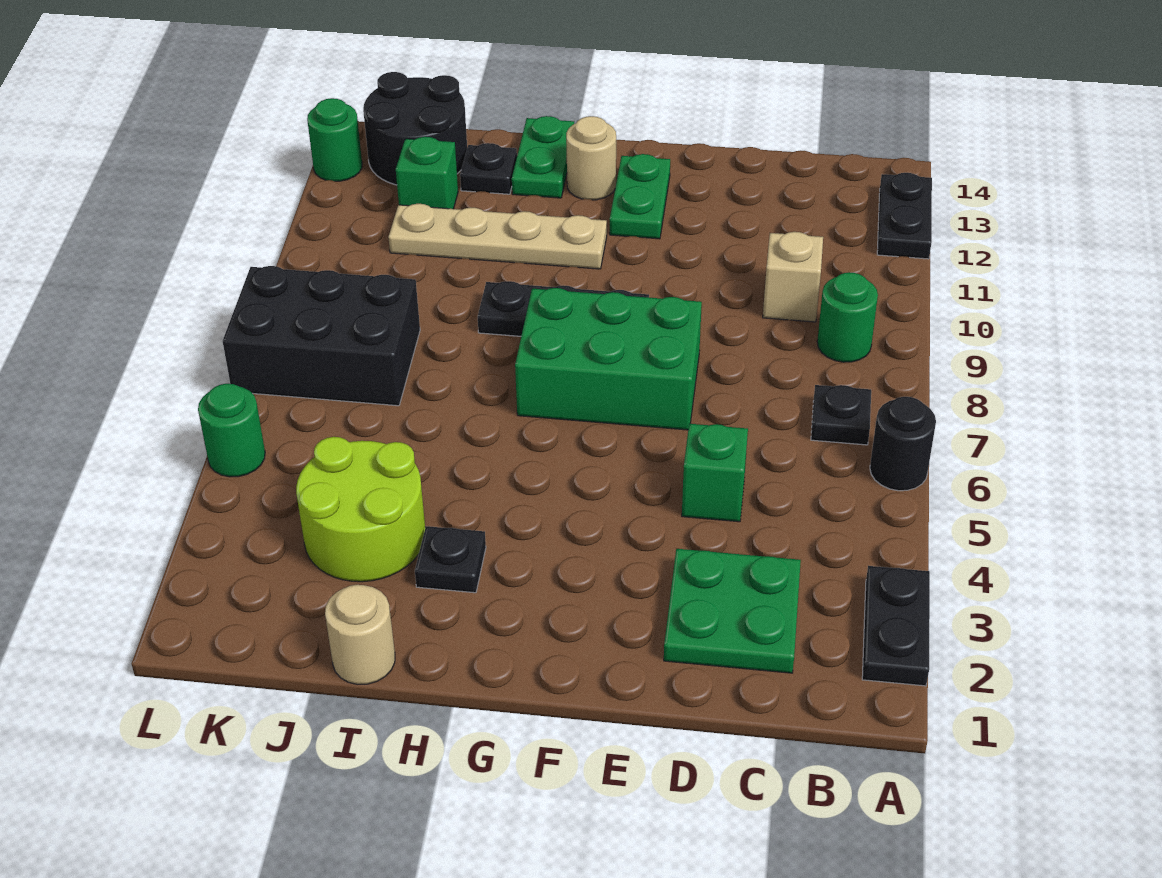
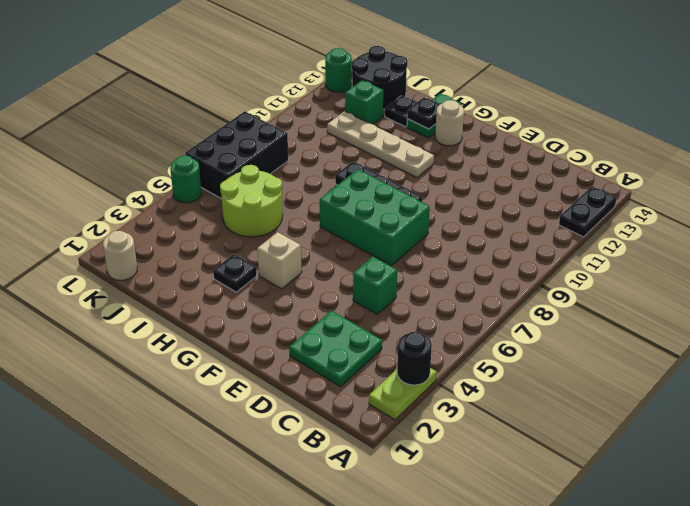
black 1x2 plate [862,566,930,686] -> lime 1x2 plate [369,368,437,420]
black 1x1 round brick [870,397,936,491] -> black 1x1 round brick moved to [397,332,432,385]
black 1x1 plate [811,385,871,445] -> black 1x1 plate moved to [407,97,440,129]
green 1x1 round brick [817,272,878,362] -> none
tan 1x1 brick [763,232,823,322] -> tan 1x1 brick moved to [257,232,302,289]
green 1x2 plate [610,154,670,239] -> none
tan 1x1 round brick [325,585,395,684] -> tan 1x1 round brick moved to [103,231,137,280]
lime 2x2 round brick [296,437,425,582] -> lime 2x2 round brick moved to [220,165,283,237]
black 2x3 brick [223,266,420,406] -> black 2x3 brick turned to [185,111,288,199]

